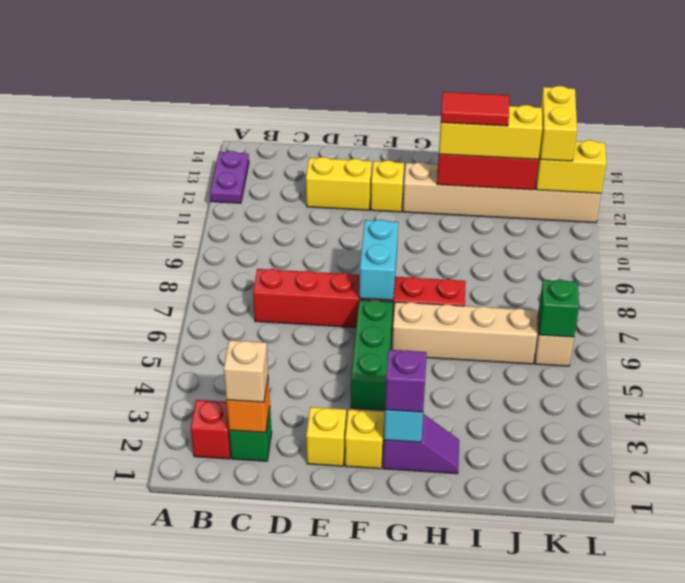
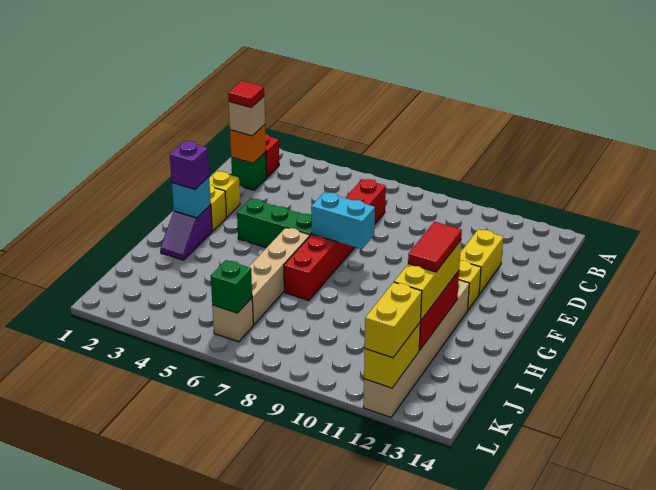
purple 1x2 plate [210,151,249,203] -> none
none -> red 1x1 tile [228,81,264,108]
yellow 1x2 brick [540,86,577,161] -> yellow 1x2 brick turned to [365,282,422,358]

